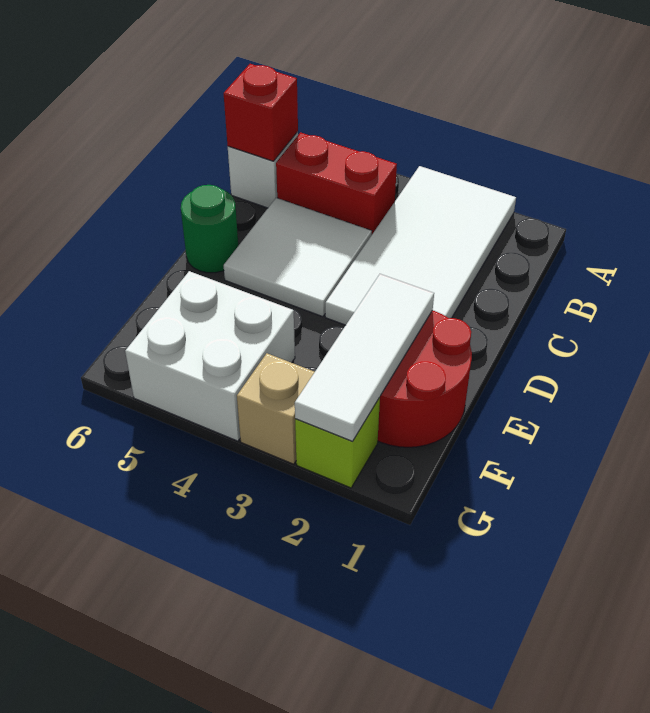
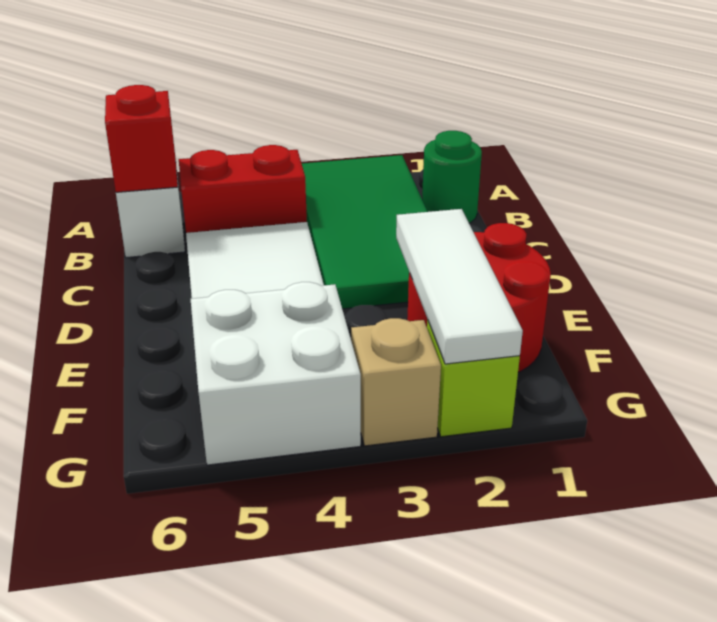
white 2x4 tile [325,166,516,325] -> green 2x4 tile [302,155,428,309]
green 1x1 round brick [181,185,238,273] -> green 1x1 round brick moved to [422,131,482,223]

